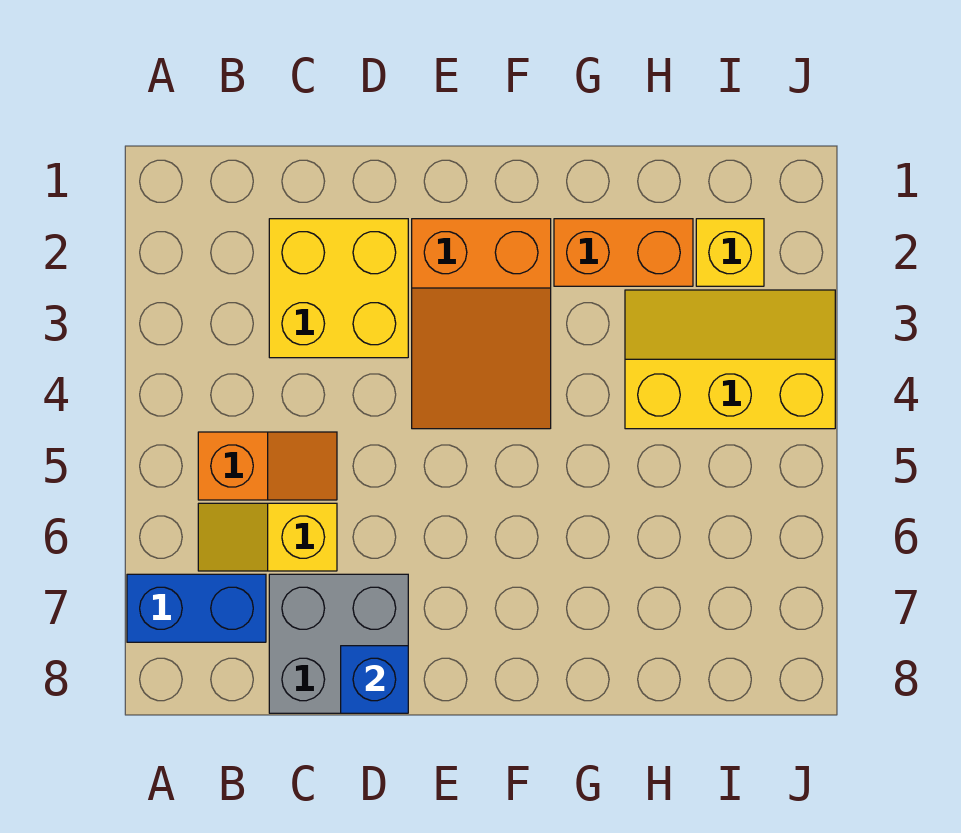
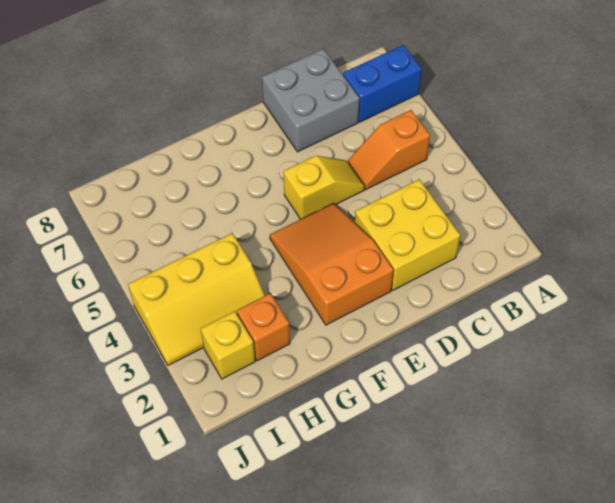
yellow 1x2 slope [198,503,337,571] -> yellow 1x2 slope moved to [283,156,365,219]
blue 1x1 brick [341,646,408,713] -> none
orange 1x2 brick [554,219,693,286] -> orange 1x1 brick [237,294,290,361]

